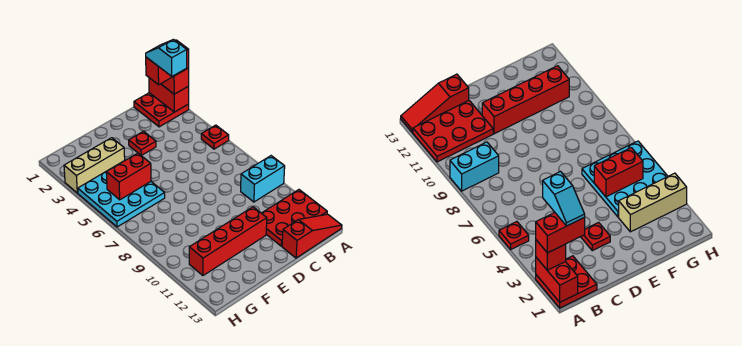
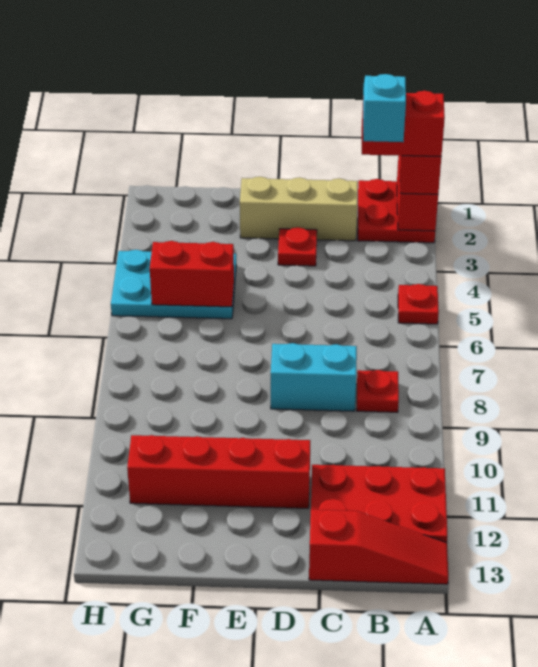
cyan 1x2 brick [241,156,285,202] -> cyan 1x2 brick moved to [271,343,357,411]
none -> red 1x1 plate [357,370,399,412]
tan 1x3 brick [64,138,125,193] -> tan 1x3 brick moved to [240,177,358,241]
cyan 3x3 plate [78,162,165,227] -> cyan 2x3 plate [111,250,236,319]

